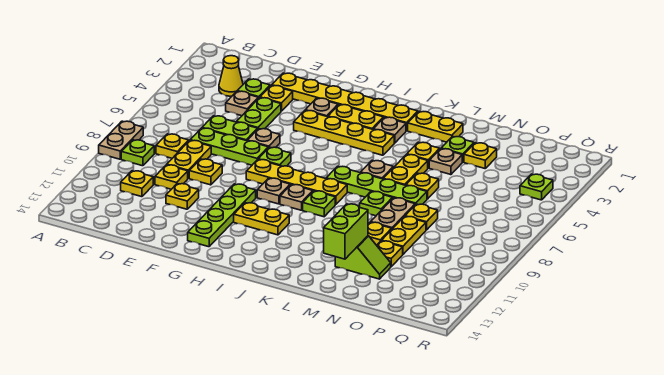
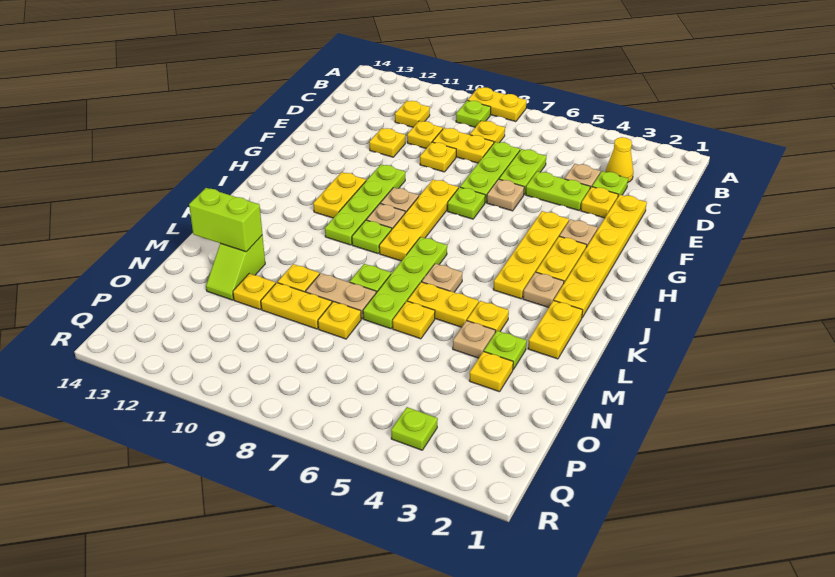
tan 1x2 plate [99,121,143,159] -> yellow 1x2 plate [468,87,527,122]
lime 1x4 plate [188,184,256,247] -> lime 1x4 plate turned to [325,164,405,245]

